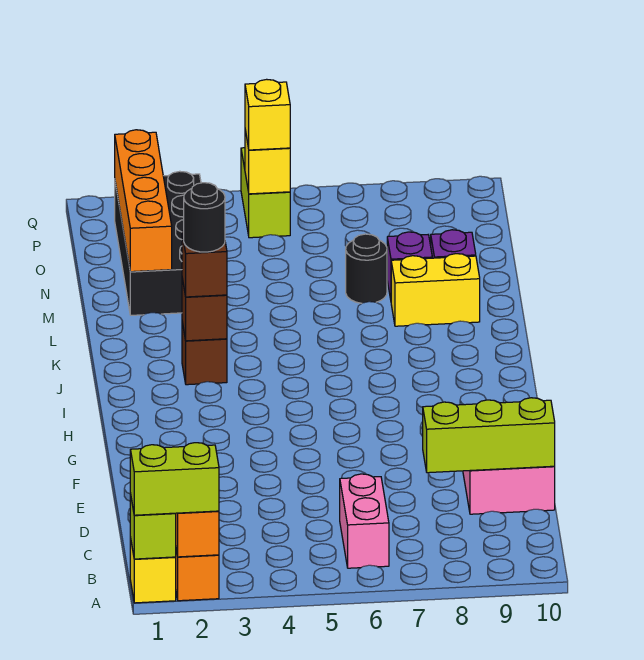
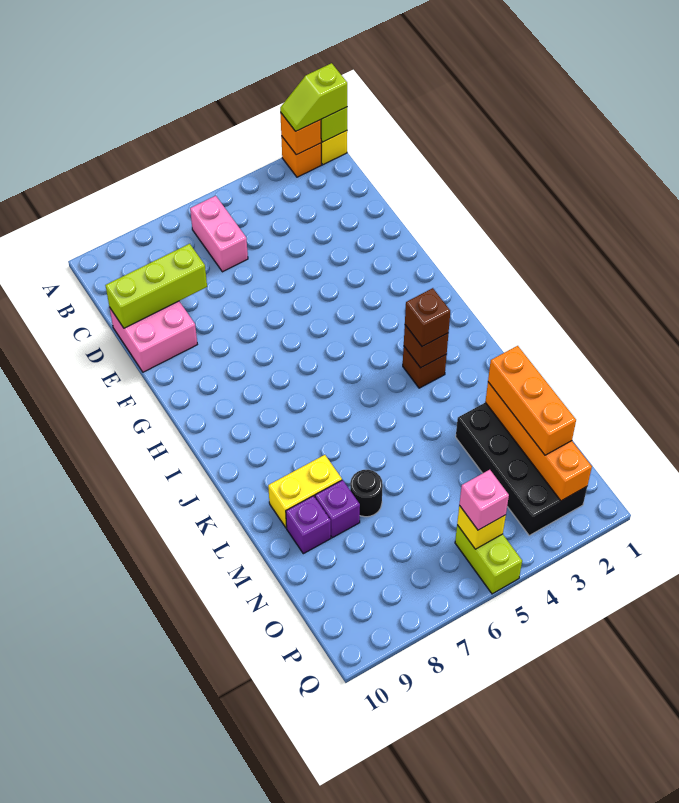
lime 1x2 brick [130,443,219,515] -> lime 1x2 slope [280,63,347,131]
black 1x1 round brick [184,183,225,252] -> none
none -> orange 1x3 brick [488,346,576,455]
yellow 1x1 brick [245,79,290,150] -> pink 1x1 brick [459,470,509,530]

